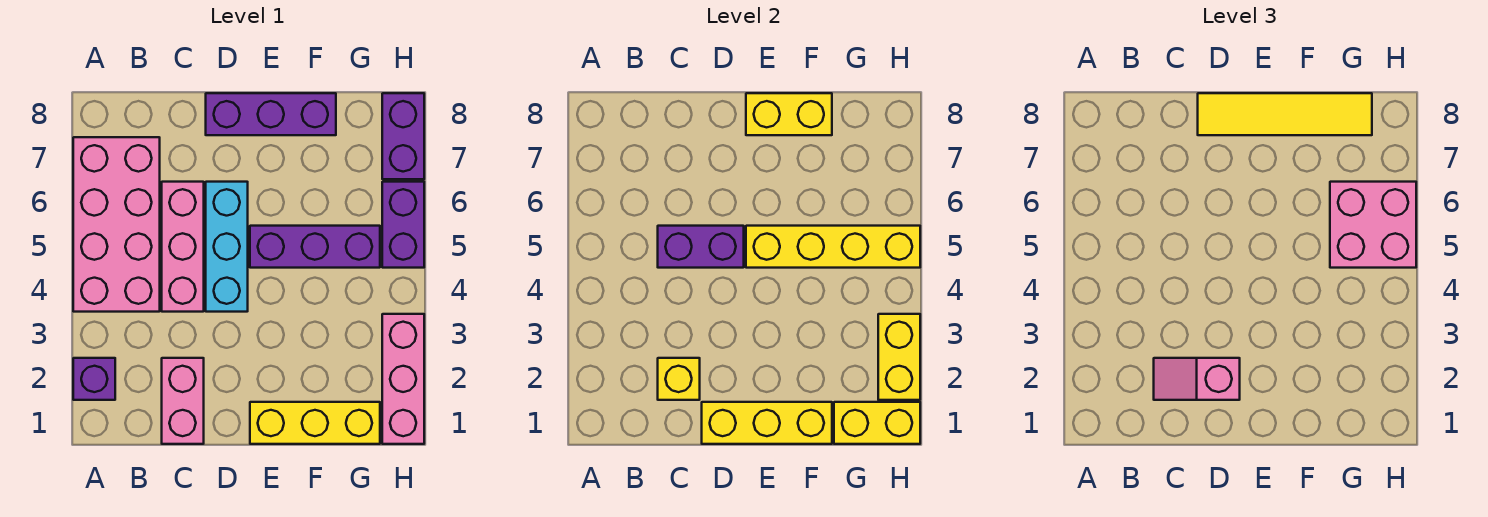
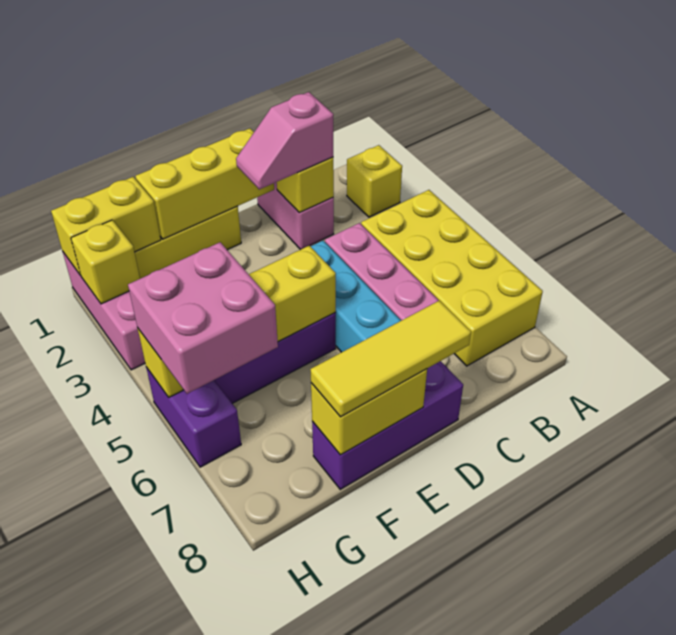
purple 1x1 brick [73,358,115,400] -> yellow 1x1 brick [347,145,402,217]
pink 2x4 brick [73,137,160,312] -> yellow 2x4 brick [361,190,543,366]
pink 1x2 slope [1154,358,1240,400] -> pink 1x2 slope turned to [236,92,333,189]
purple 1x2 brick [658,226,744,268] -> none
yellow 1x4 tile [1198,93,1372,135] -> yellow 1x3 tile [310,301,471,417]
yellow 1x2 brick [878,314,920,400] -> yellow 1x1 brick [71,220,140,304]
purple 1x2 brick [382,93,424,179] -> none

